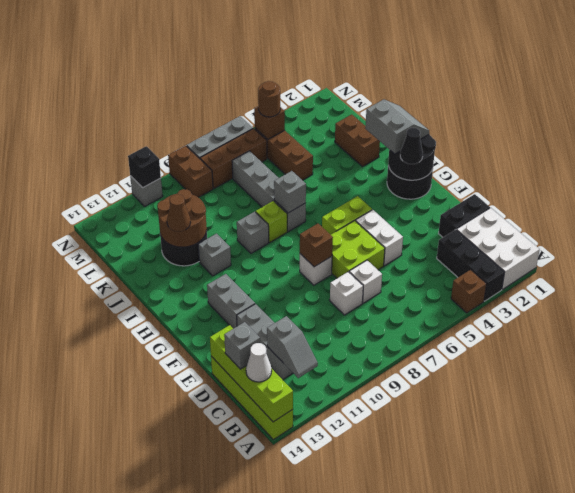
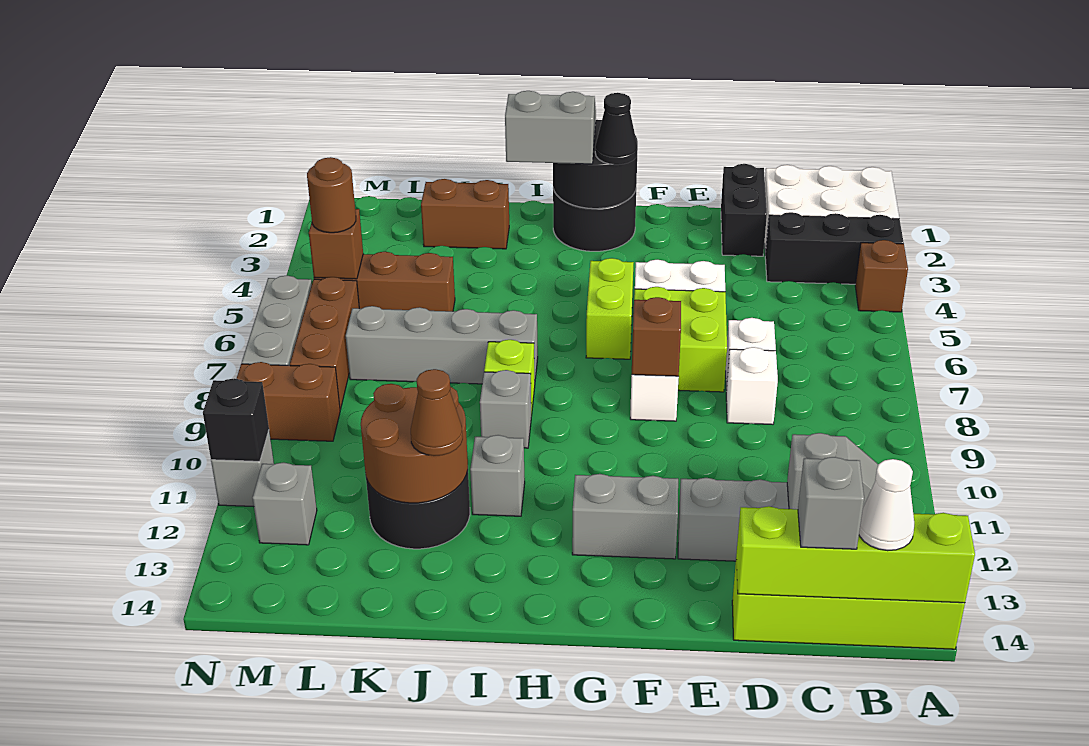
grey 1x1 brick [274,171,306,213] -> grey 1x1 brick moved to [253,462,317,545]

